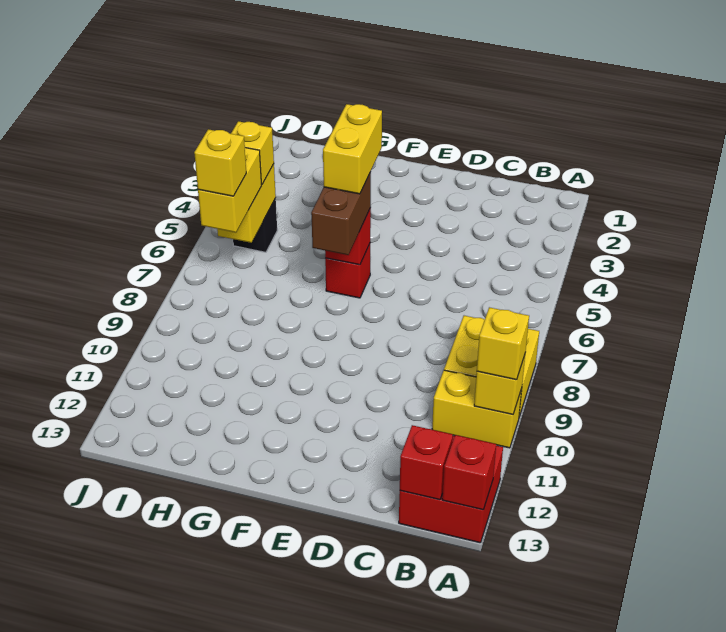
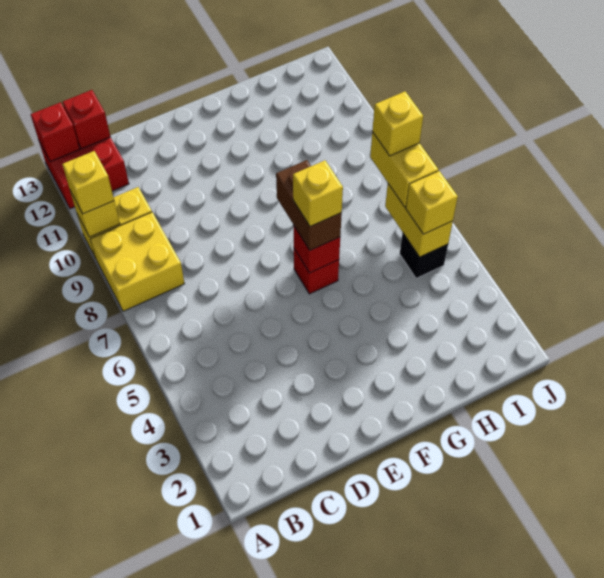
yellow 1x2 brick [323,104,382,194] -> yellow 1x1 brick [293,160,343,226]

